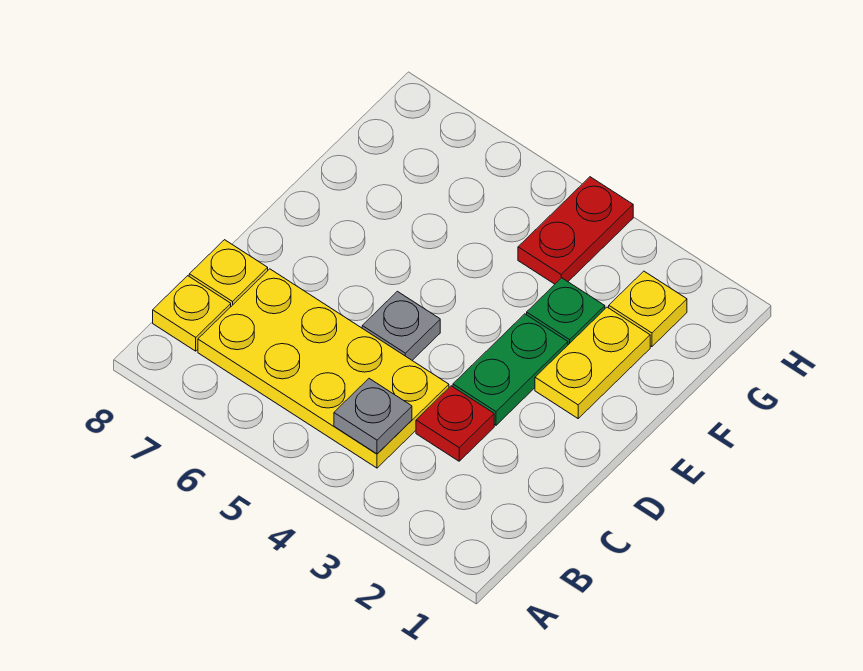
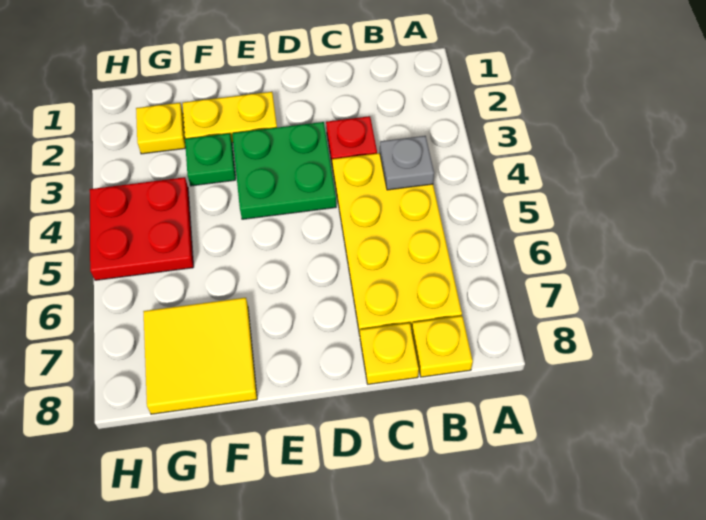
green 1x2 plate [453,314,568,425] -> green 2x2 plate [232,122,336,219]
grey 1x1 plate [362,291,440,360] -> none
none -> yellow 2x2 tile [143,298,257,414]
red 1x2 plate [518,177,633,284] -> red 2x2 plate [90,177,194,280]

